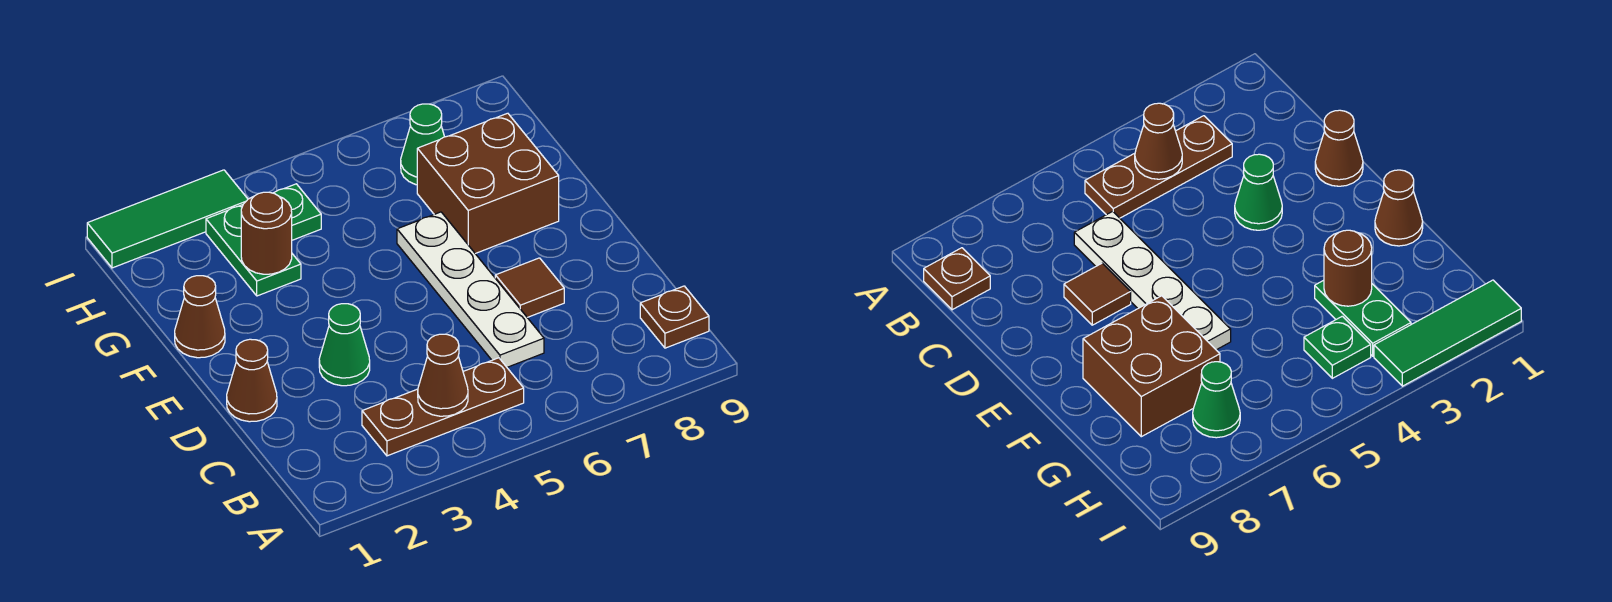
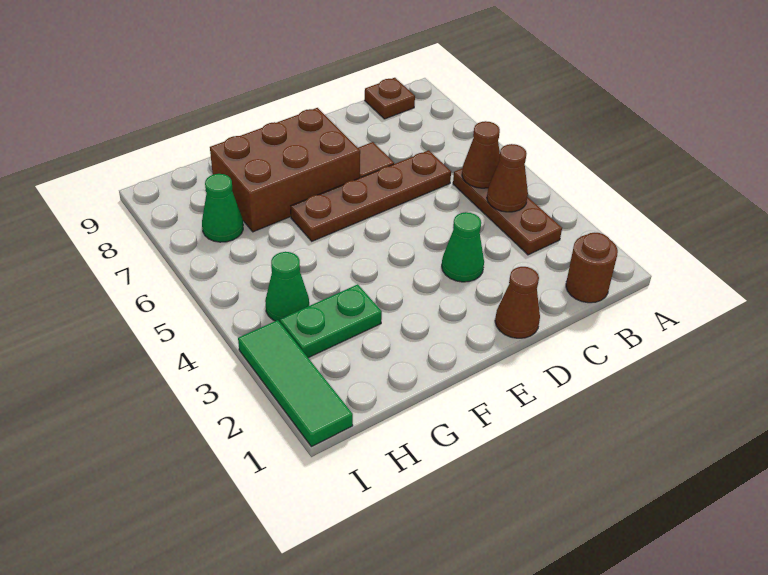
white 1x4 plate [397,212,544,367] -> brown 1x4 plate [291,150,451,241]
brown 1x1 cone [175,276,225,358] -> brown 1x1 cone moved to [462,121,500,188]
brown 2x2 brick [417,113,559,254] -> brown 2x3 brick [210,108,360,232]
brown 1x1 round brick [241,192,292,274] -> brown 1x1 round brick moved to [566,233,618,303]
green 1x1 plate [274,184,321,240] -> green 1x1 cone [265,252,309,322]

